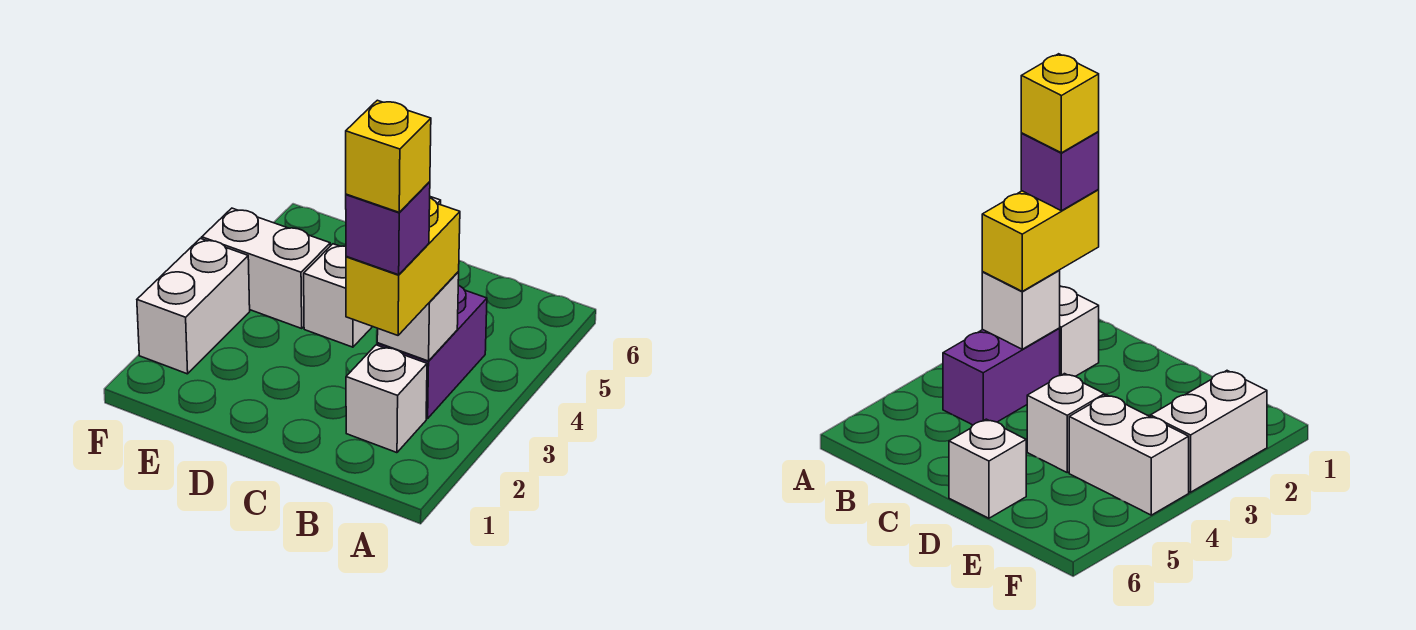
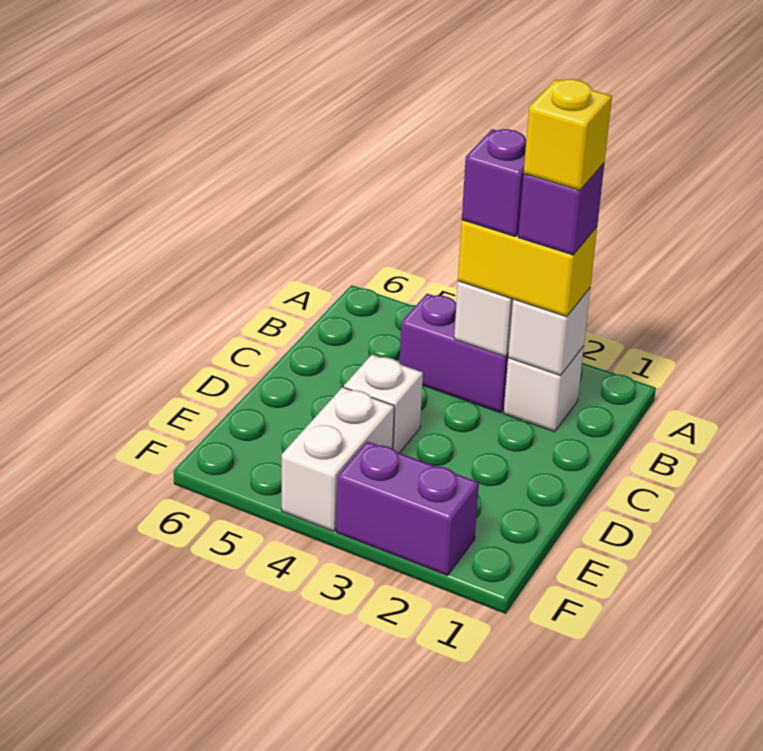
none -> purple 1x1 brick [462,129,526,237]
white 1x1 brick [949,419,1026,518] -> white 1x1 brick moved to [508,288,590,375]
white 1x2 brick [137,238,250,374] -> purple 1x2 brick [337,441,479,575]

